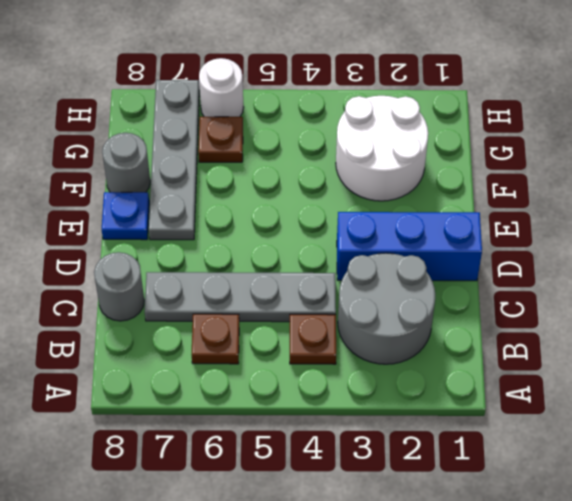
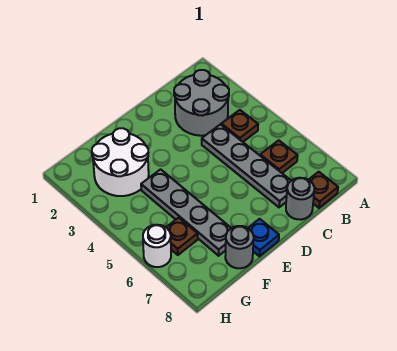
none -> brown 1x1 plate [309,172,338,208]
blue 1x3 brick [337,212,482,281] -> none
grey 1x4 plate [149,80,199,240] -> grey 1x4 plate turned to [141,169,231,256]

